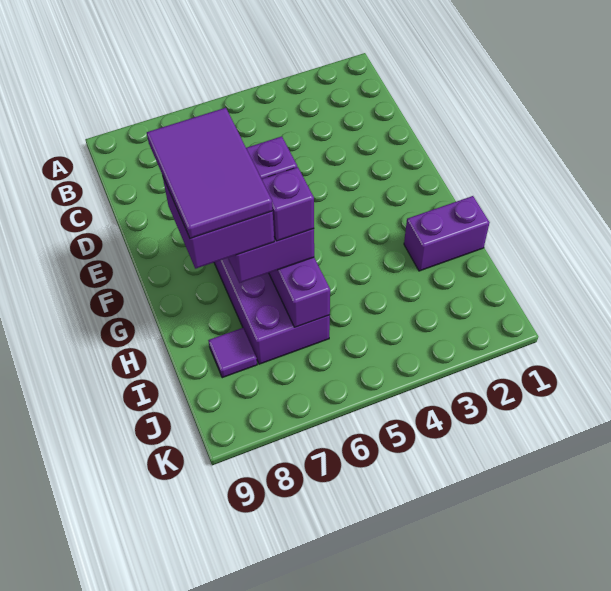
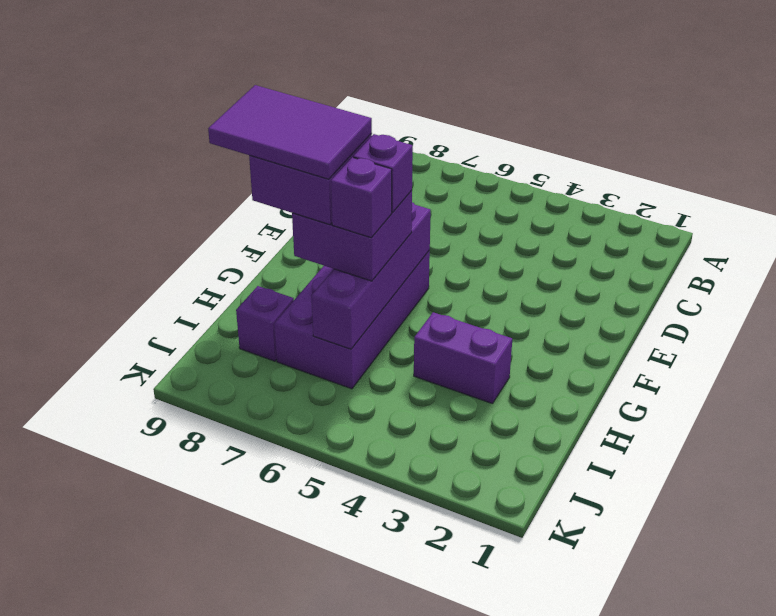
purple 2x3 tile [147,108,273,239] -> purple 2x3 tile turned to [208,85,372,179]
purple 1x2 brick [404,196,490,271] -> purple 1x2 brick moved to [414,312,512,404]
purple 1x1 tile [208,328,257,378] -> purple 1x1 brick [236,286,294,361]

